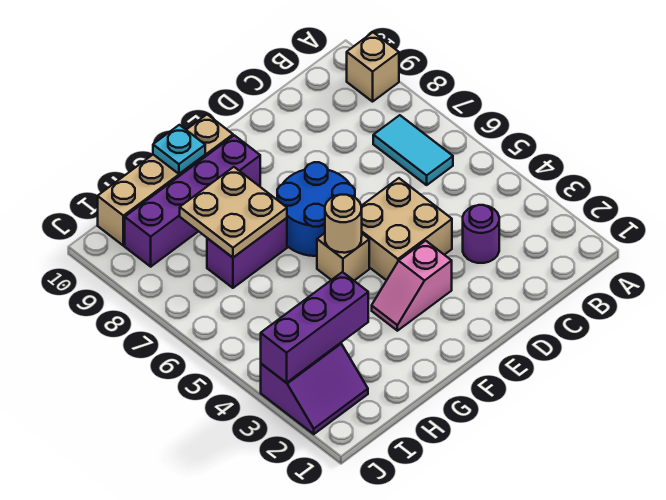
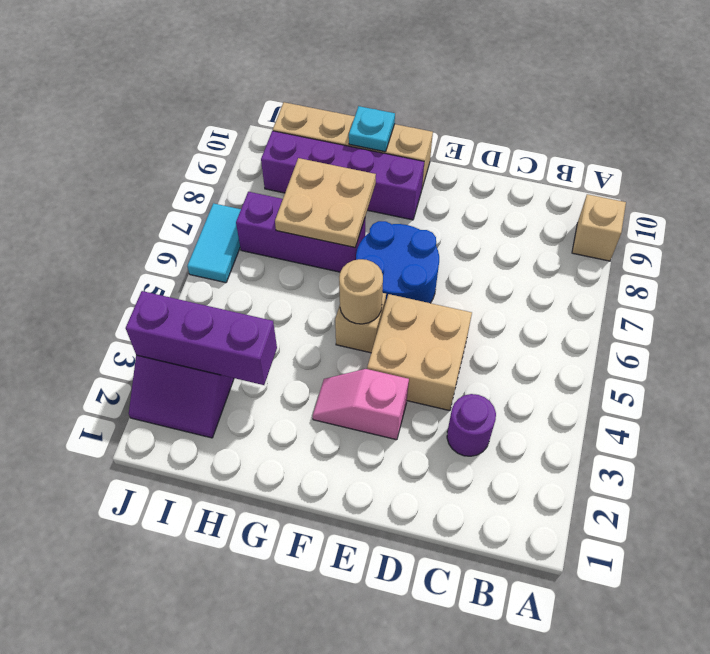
cyan 1x2 tile [373,115,453,185] -> cyan 1x2 tile moved to [187,203,241,283]
purple 1x2 brick [207,218,287,288] -> purple 1x3 brick [236,192,365,272]

